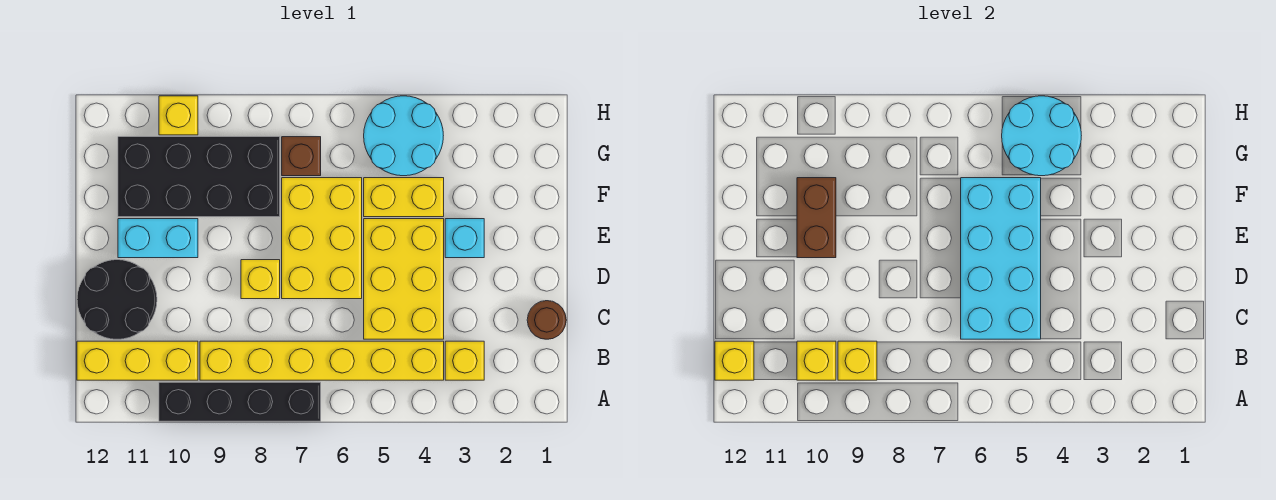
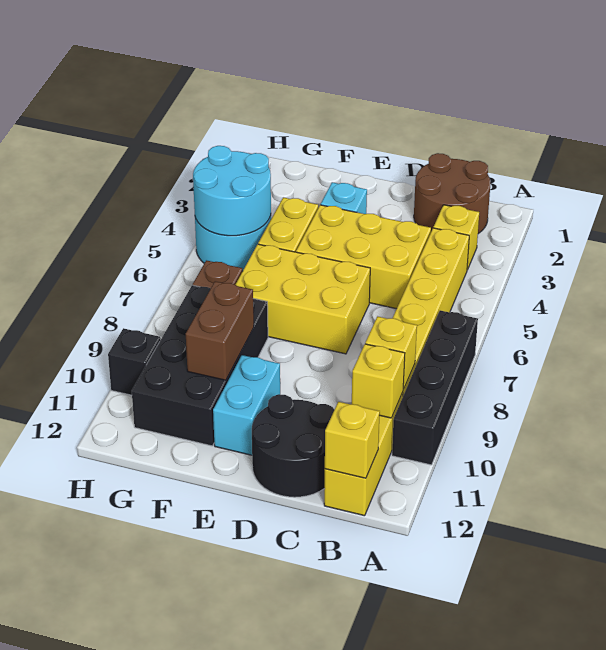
brown 1x1 round brick [527,301,566,339] -> brown 2x2 round brick [414,153,490,234]
cyan 2x4 brick [961,178,1041,339] -> none
yellow 1x1 brick [241,260,280,299] -> none
brown 1x2 brick [797,178,836,258] -> brown 1x2 brick turned to [186,281,254,380]
yellow 1x1 brick [159,96,198,135] -> black 1x1 brick [108,328,161,395]

